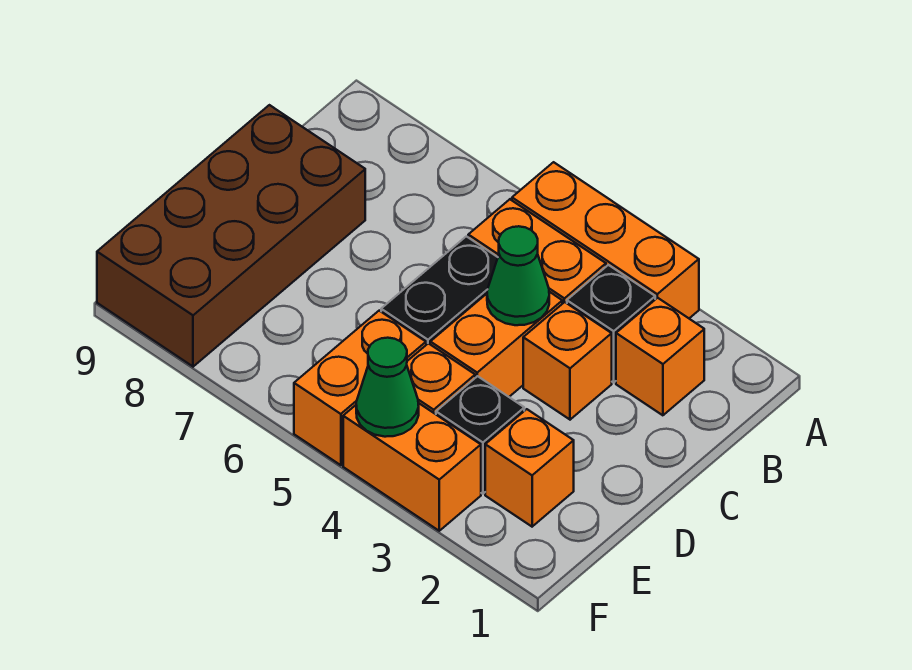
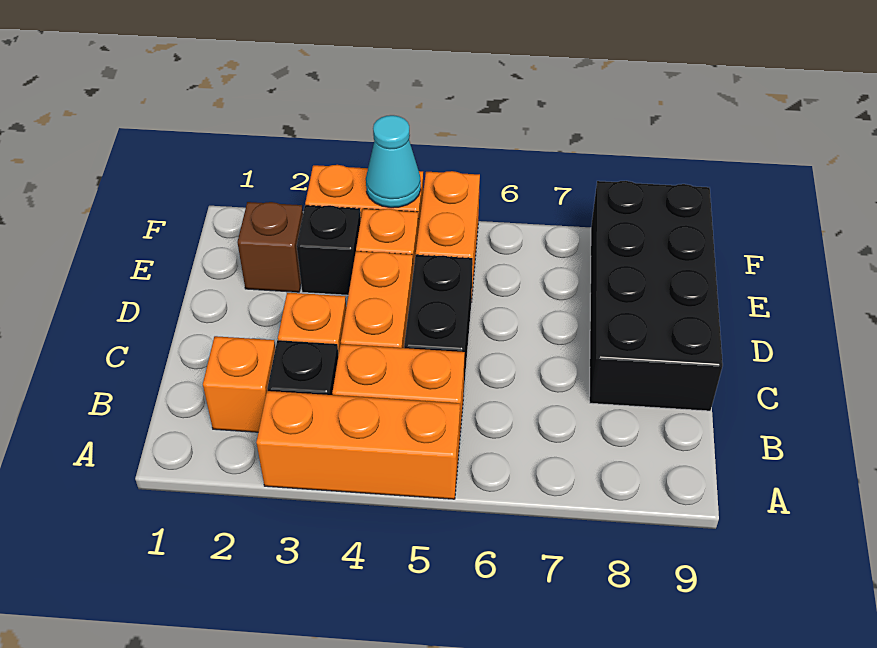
green 1x1 cone [487,226,549,325] -> none
brown 2x4 brick [97,105,365,367] -> black 2x4 brick [590,181,723,411]
orange 1x1 brick [485,409,574,527] -> brown 1x1 brick [237,202,303,292]
green 1x1 cone [356,338,419,437] -> cyan 1x1 cone [366,115,421,208]

